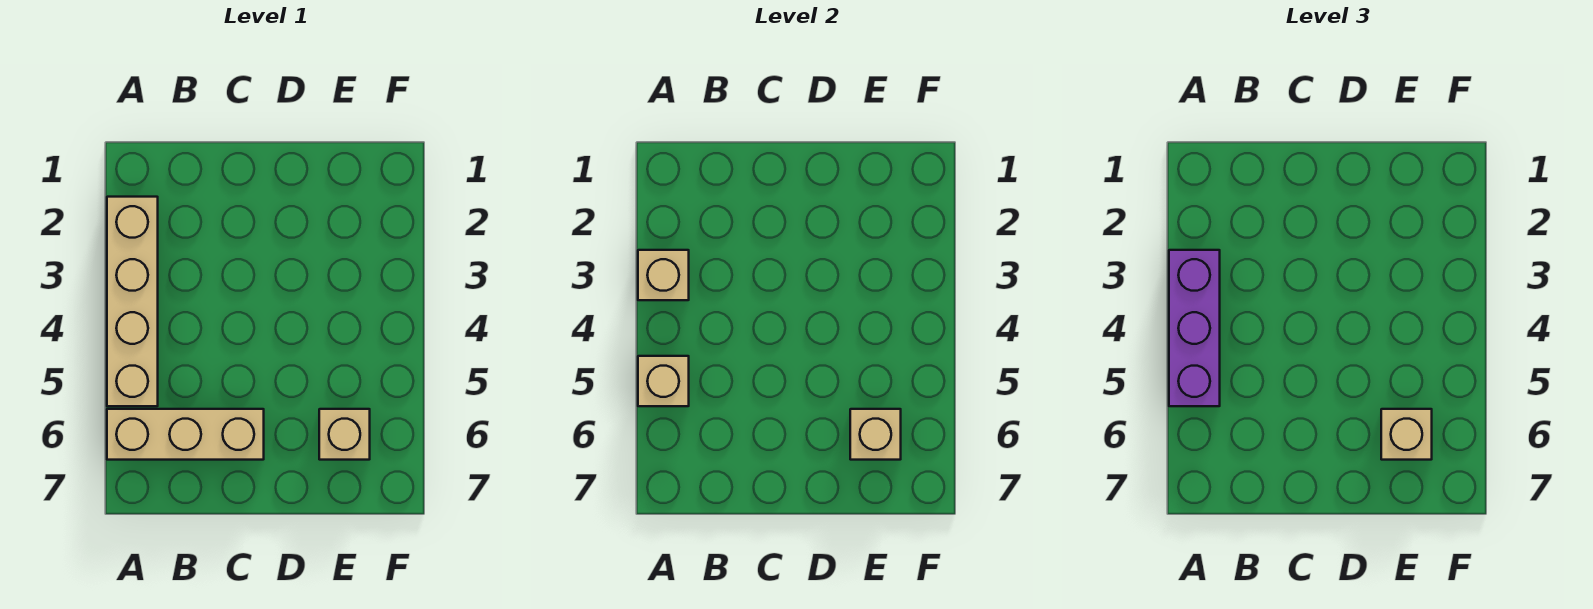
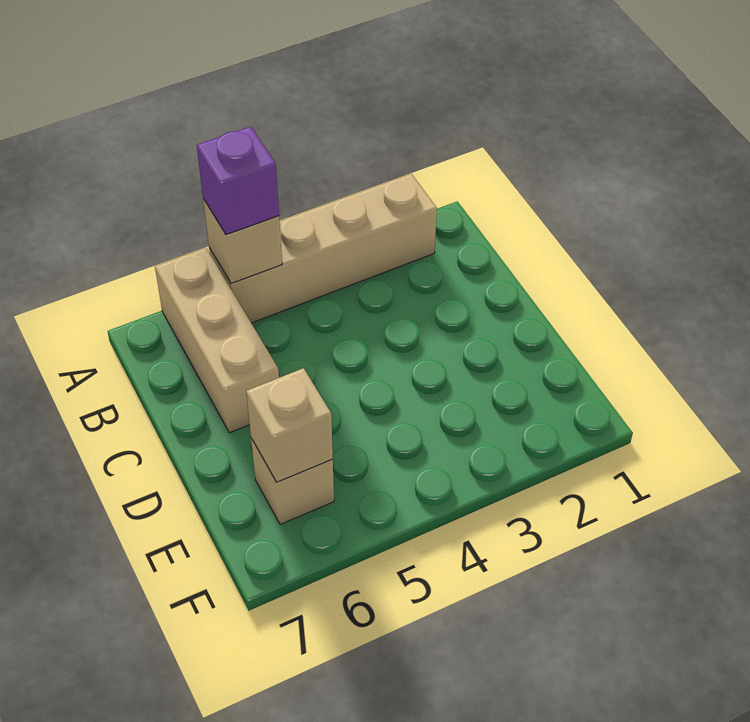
tan 1x1 brick [638,250,689,300] -> none
purple 1x3 brick [1169,250,1220,406] -> purple 1x1 brick [197,127,279,235]
tan 1x1 brick [1381,409,1432,460] -> none

